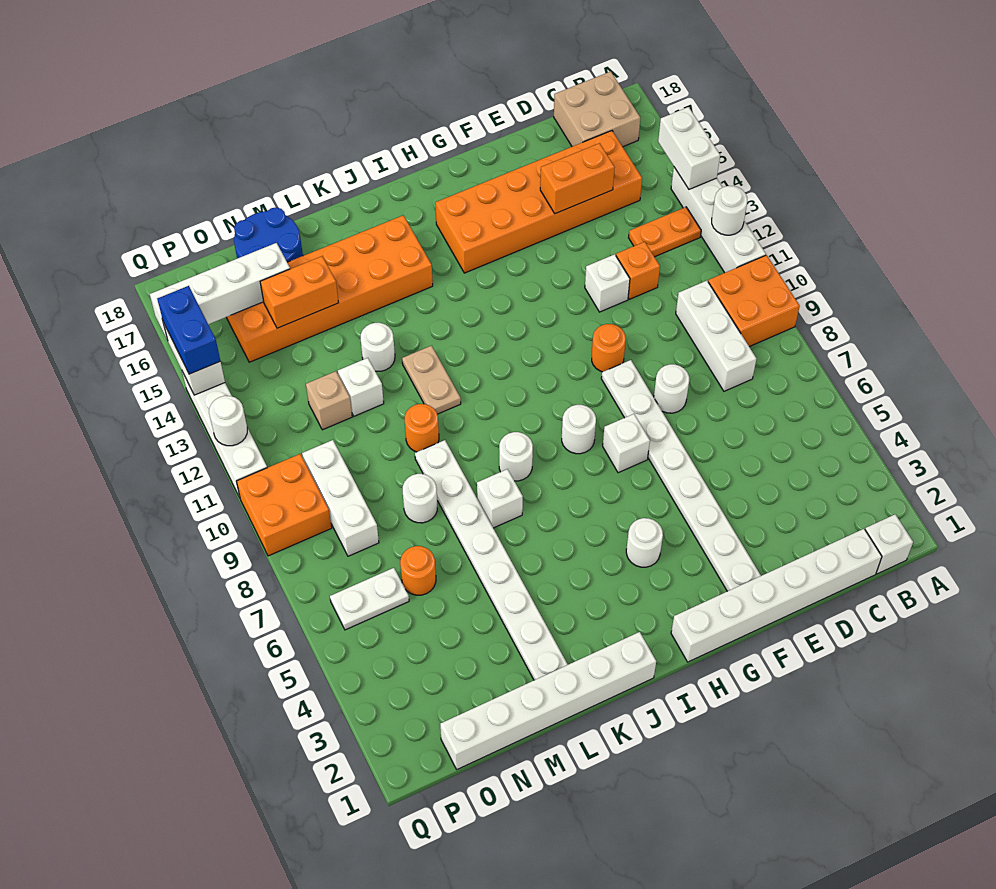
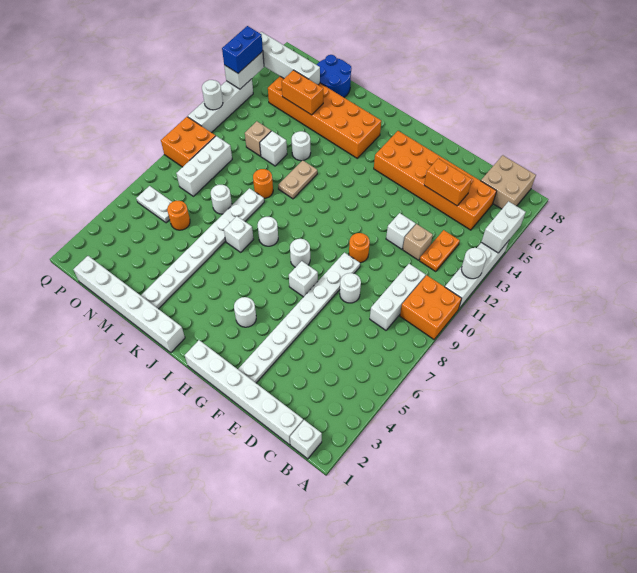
orange 1x2 plate [628,207,701,257] -> orange 1x2 plate turned to [420,230,460,272]
orange 1x1 brick [616,242,660,299] -> tan 1x1 brick [403,224,433,260]

